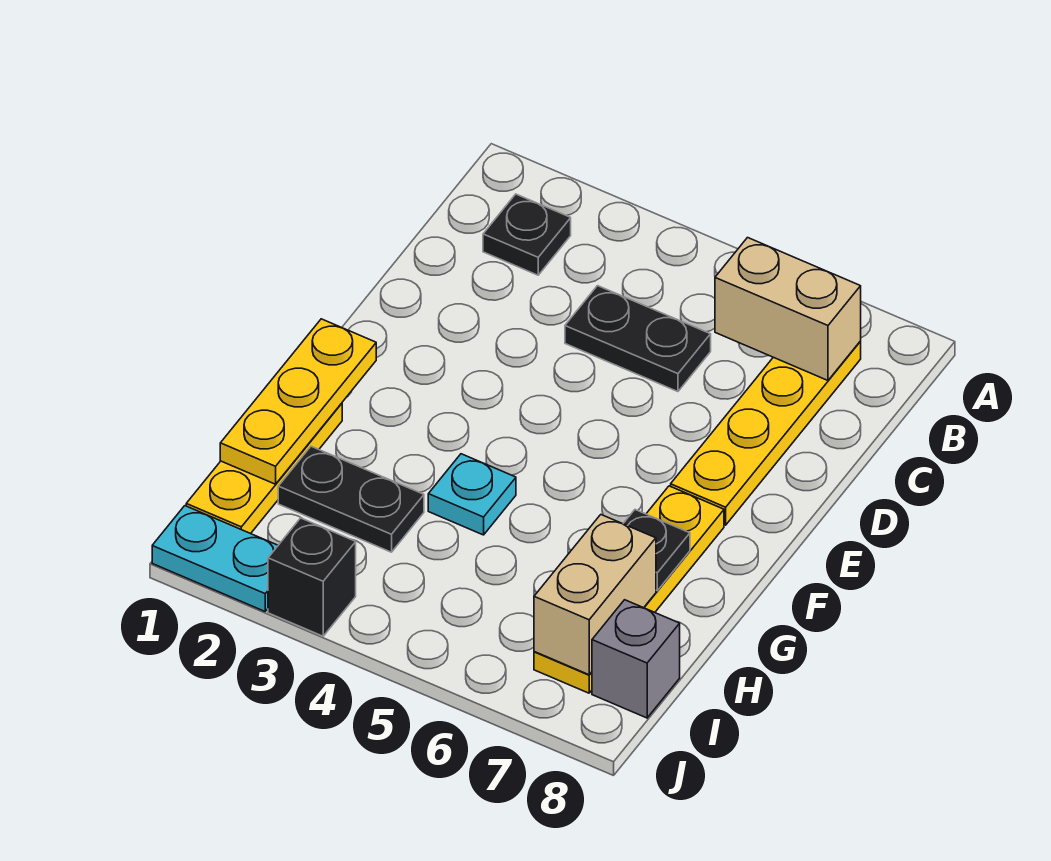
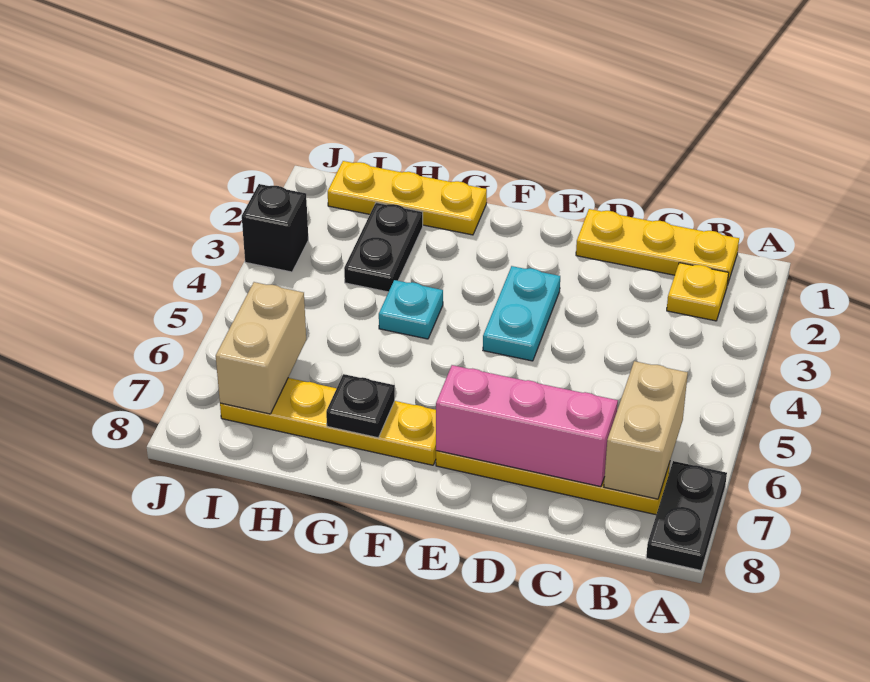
black 1x1 plate [483,194,571,275] -> yellow 1x1 plate [667,263,729,321]
black 1x2 plate [565,286,711,392] -> black 1x2 plate moved to [646,461,727,570]
none -> pink 1x3 brick [436,365,618,487]
yellow 1x3 plate [220,319,376,484] -> yellow 1x3 plate moved to [576,209,739,285]
tan 1x2 brick [534,515,656,675] -> tan 1x2 brick turned to [216,282,306,414]
grey 1x1 brick [592,600,680,718] -> none
cyan 1x2 plate [152,506,278,611] -> cyan 1x2 plate moved to [483,266,560,361]

